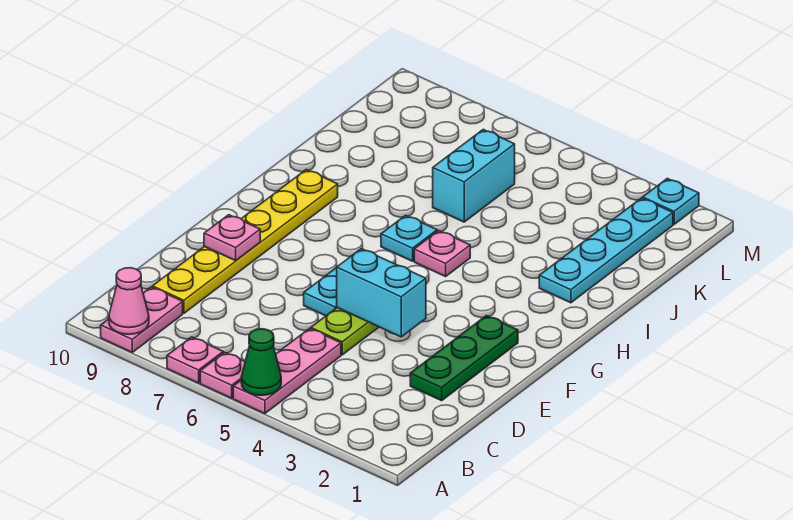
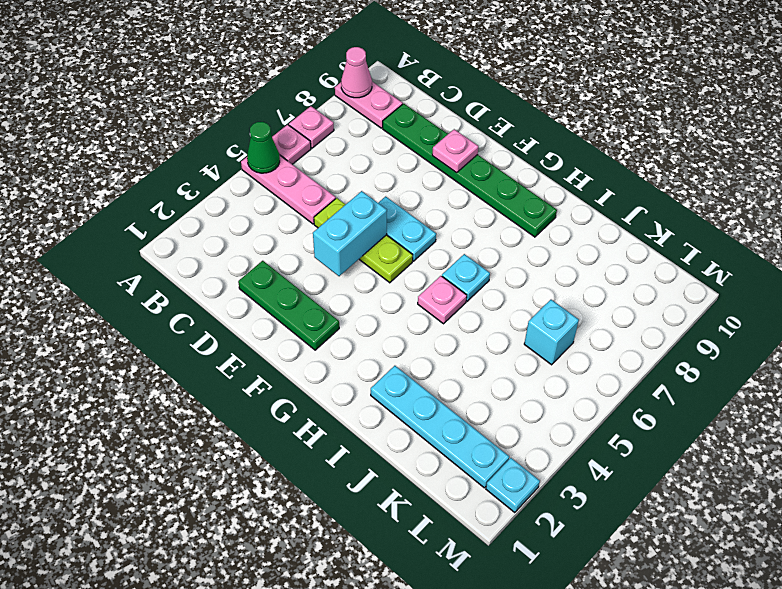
yellow 1x6 plate [152,169,338,313] -> green 1x6 plate [383,104,557,237]
cyan 1x2 brick [433,129,515,222] -> cyan 1x1 brick [524,300,579,365]

